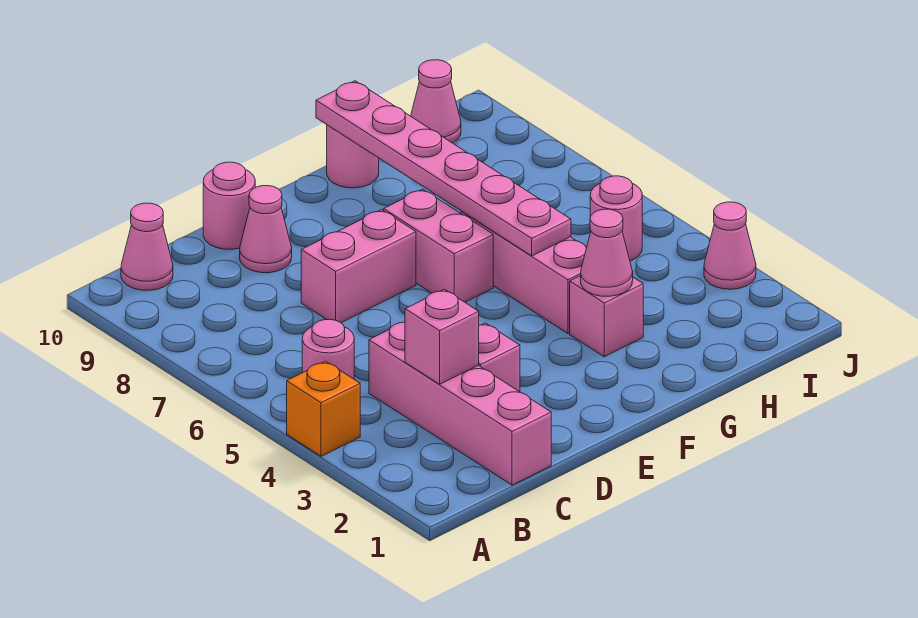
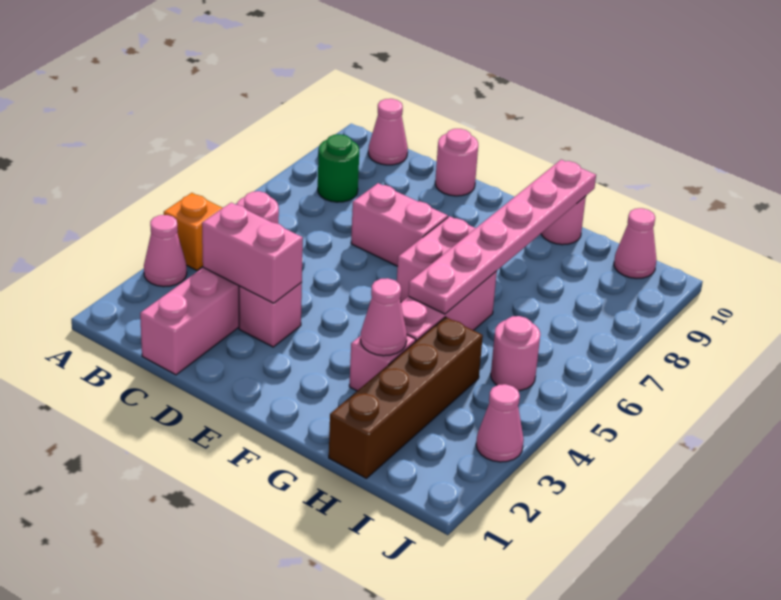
none -> green 1x1 round brick [318,134,359,202]
pink 1x1 brick [405,289,479,384] -> pink 1x2 brick [202,203,303,303]
pink 1x1 cone [240,186,292,273] -> pink 1x1 cone moved to [144,215,187,287]
none -> brown 1x4 brick [329,317,483,478]

